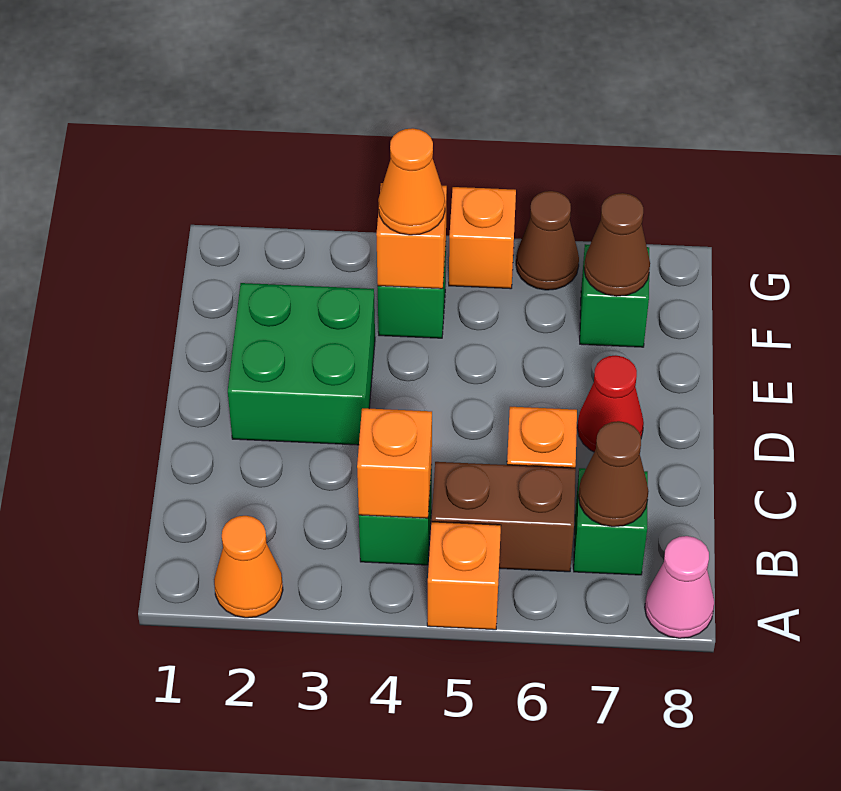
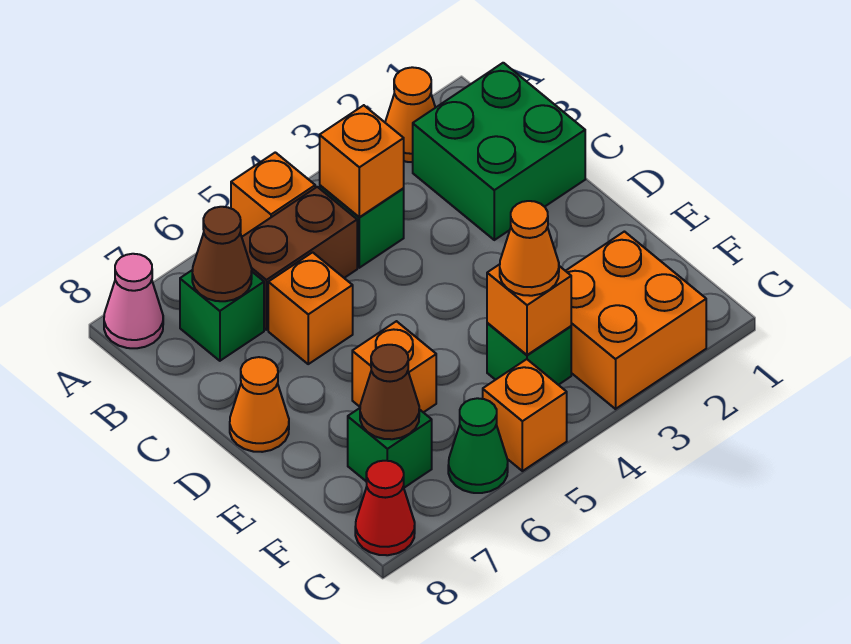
green 2x2 brick [228,283,375,445] -> green 2x2 brick moved to [413,63,585,240]
red 1x1 cone [577,355,644,452] -> red 1x1 cone moved to [355,461,415,555]
none -> orange 1x1 cone [230,357,289,452]
none -> orange 1x1 brick [352,321,436,412]
none -> orange 2x2 brick [566,232,706,409]
brown 1x1 cone [516,191,579,290] -> green 1x1 cone [448,398,508,493]

